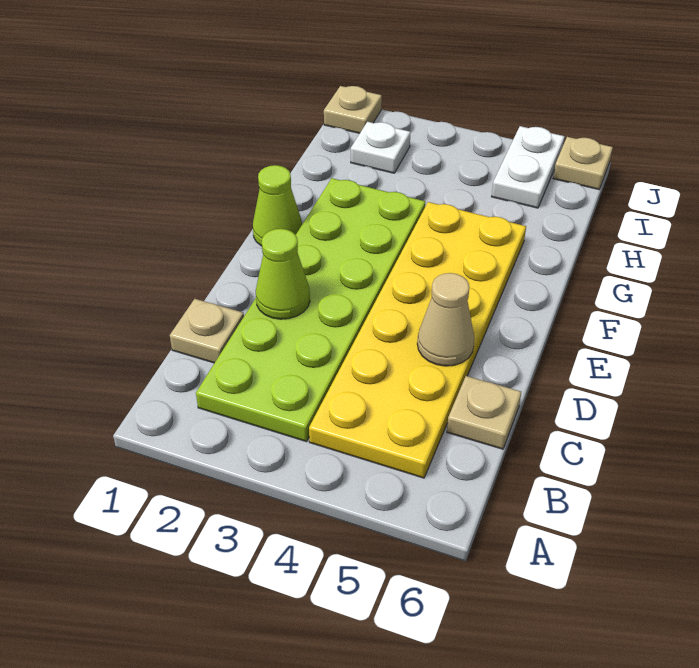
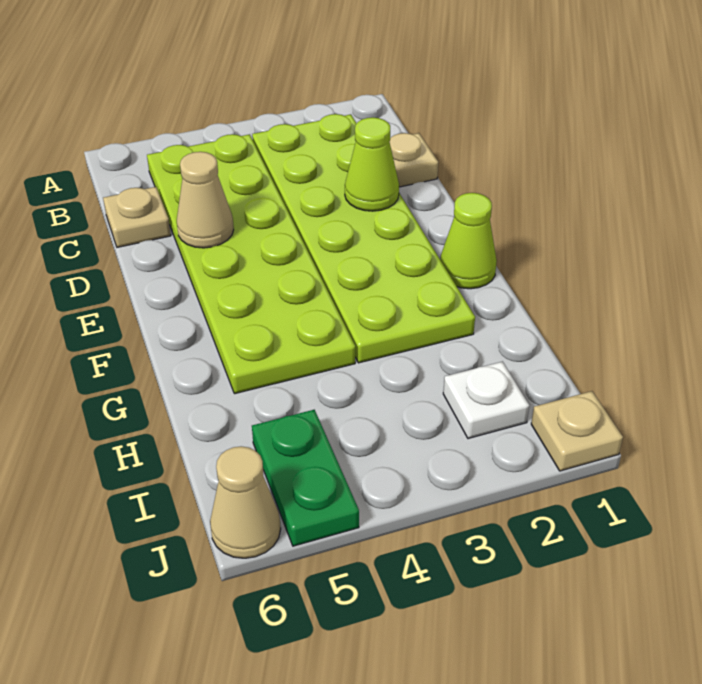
yellow 2x6 plate [309,202,526,478] -> lime 2x6 plate [147,134,355,394]
white 1x2 plate [492,126,565,208] -> green 1x2 plate [252,410,359,546]
tan 1x1 plate [553,137,613,190] -> tan 1x1 cone [210,446,281,558]

